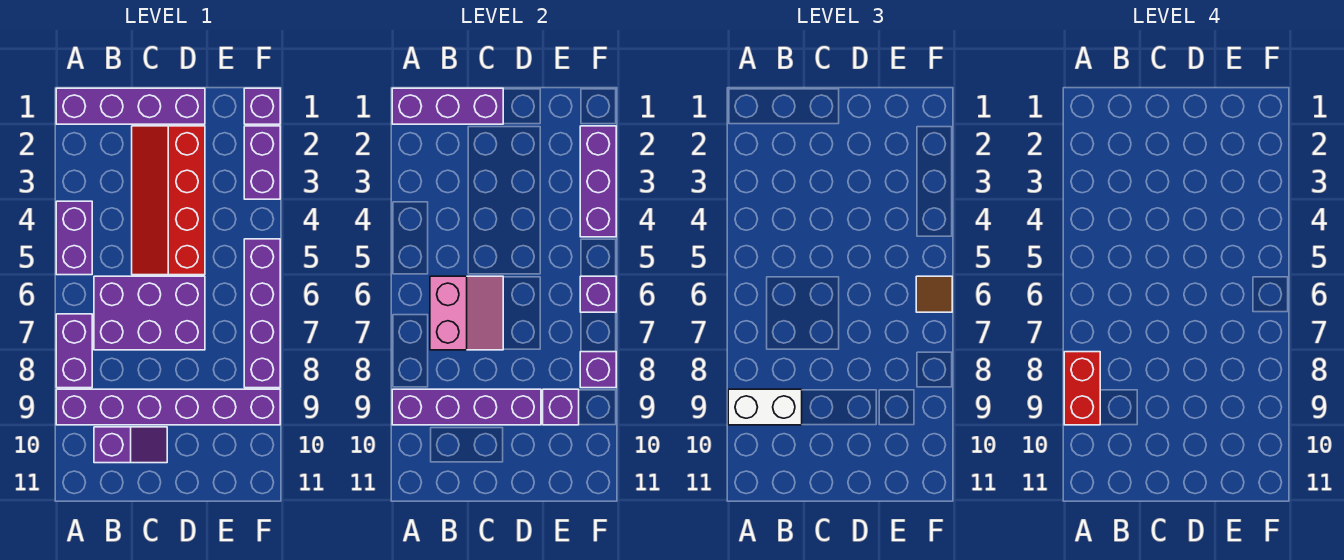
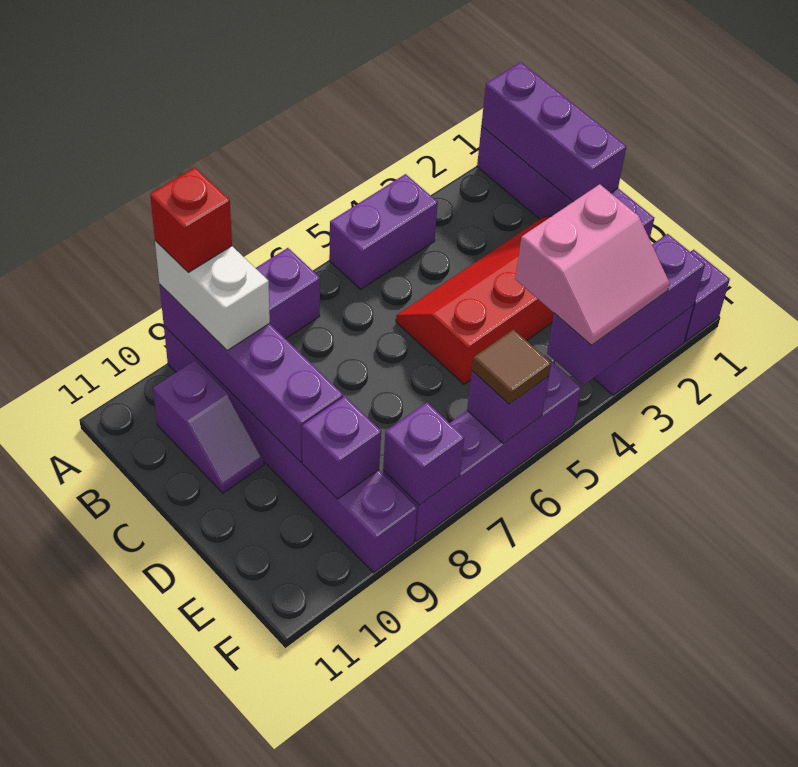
red 1x2 brick [1064,352,1100,425] -> red 1x1 brick [150,168,232,272]
purple 2x3 brick [94,276,205,350] -> none
pink 2x2 slope [430,276,503,350] -> pink 2x2 slope moved to [515,184,669,345]

